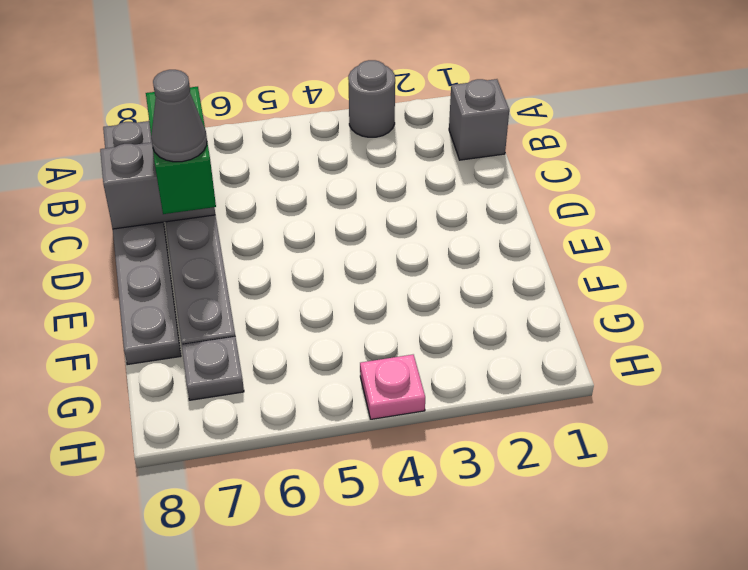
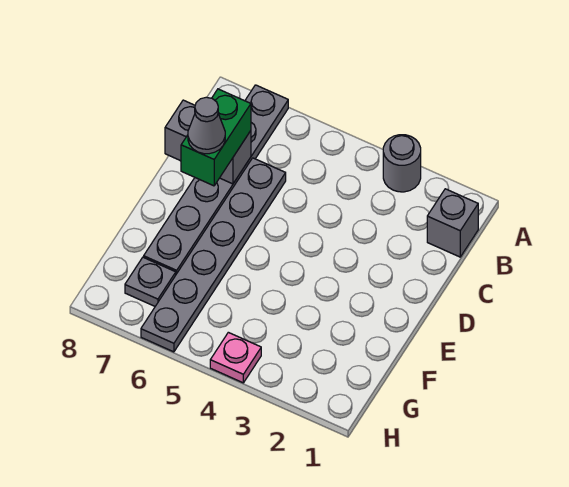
grey 1x6 plate [103,121,181,365] -> grey 1x6 plate moved to [141,158,286,352]

